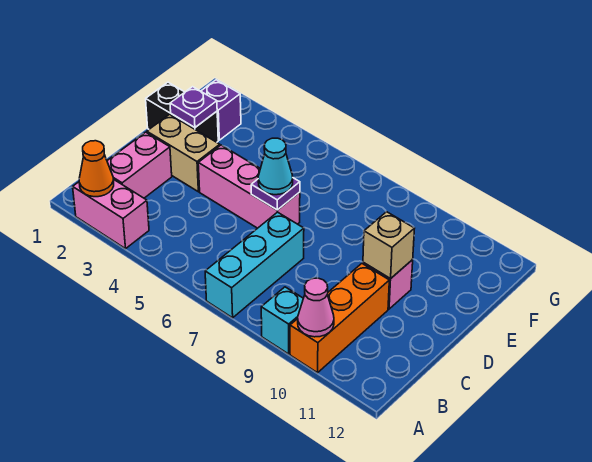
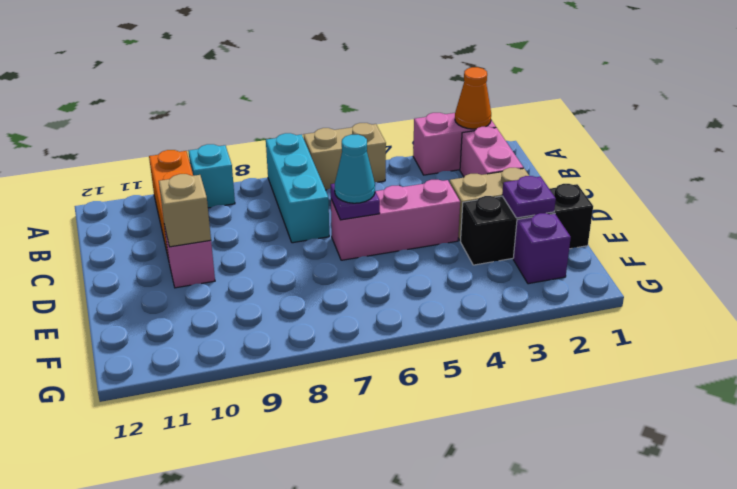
none -> tan 1x2 brick [304,123,386,190]
pink 1x1 cone [298,278,334,337] -> none
black 1x2 brick [146,82,218,142] -> black 1x3 brick [460,184,593,265]

